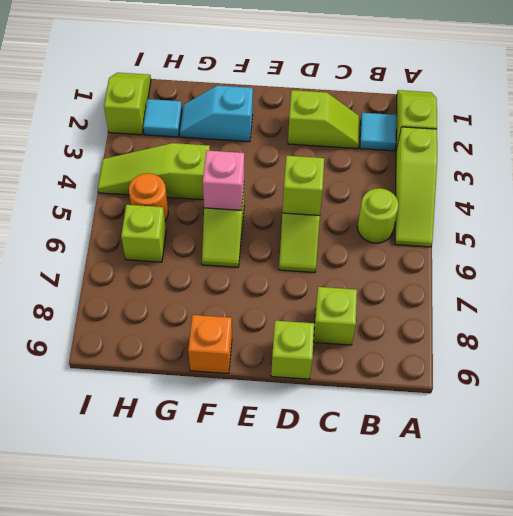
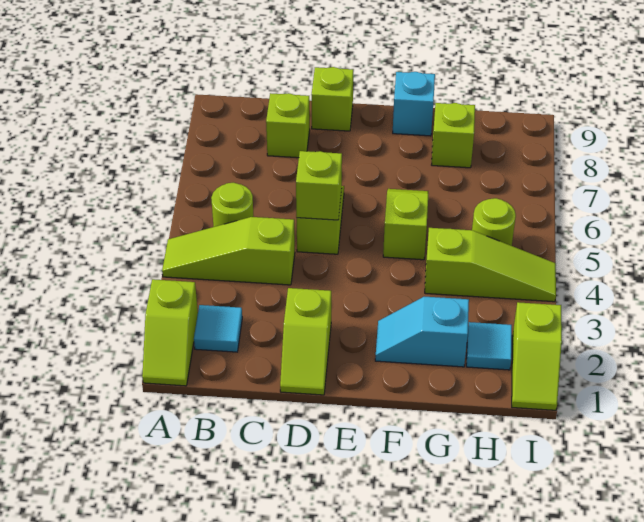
lime 1x3 slope [395,127,437,247] -> lime 1x3 slope turned to [162,217,295,285]
lime 1x2 slope [288,90,360,149] -> lime 1x2 slope turned to [280,288,331,395]
cyan 1x2 slope [180,86,253,142] -> cyan 1x2 slope turned to [375,297,469,367]
pink 1x1 brick [203,151,244,210] -> none
orange 1x1 brick [188,315,232,374] -> cyan 1x1 brick [393,72,435,136]
orange 1x1 round brick [129,173,168,221] -> lime 1x1 round brick [472,198,516,246]
lime 1x1 brick [121,205,166,262] -> lime 1x1 brick moved to [432,103,475,168]

